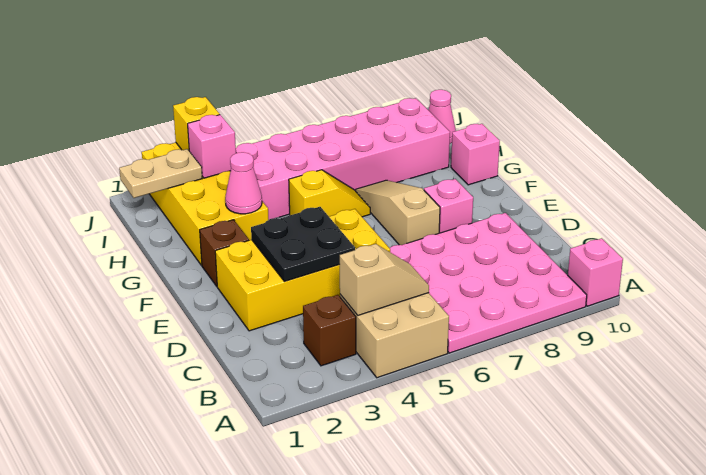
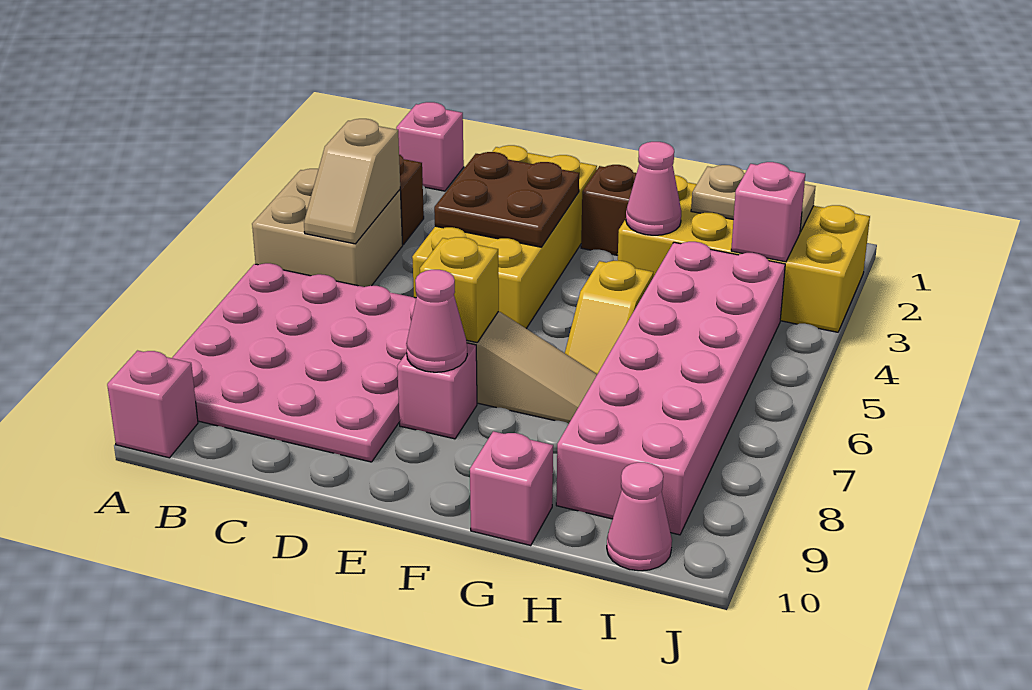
none -> pink 1x1 brick [396,102,464,191]
black 2x2 plate [251,207,355,281] -> brown 2x2 plate [434,152,579,247]
none -> pink 1x1 cone [406,270,467,372]
tan 1x2 plate [119,149,202,198] -> tan 1x2 plate turned to [691,165,816,232]
yellow 1x1 brick [173,97,220,150] -> yellow 1x1 brick moved to [420,237,499,342]

